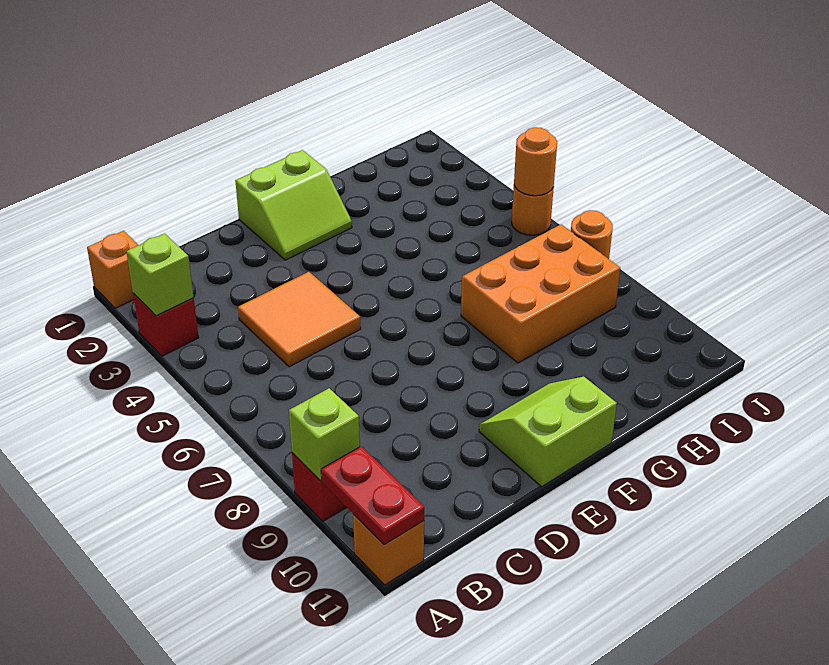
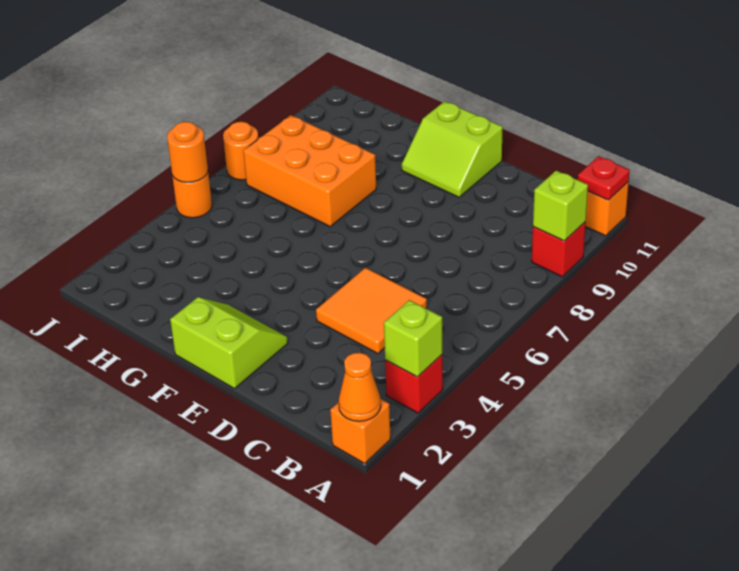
none -> orange 1x1 cone [339,353,381,421]
red 1x2 plate [321,446,424,545] -> red 1x1 plate [578,156,630,200]

